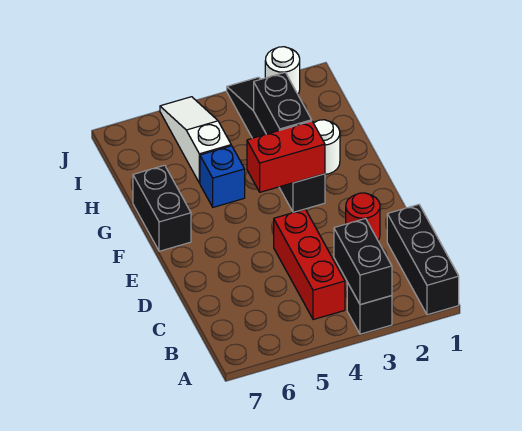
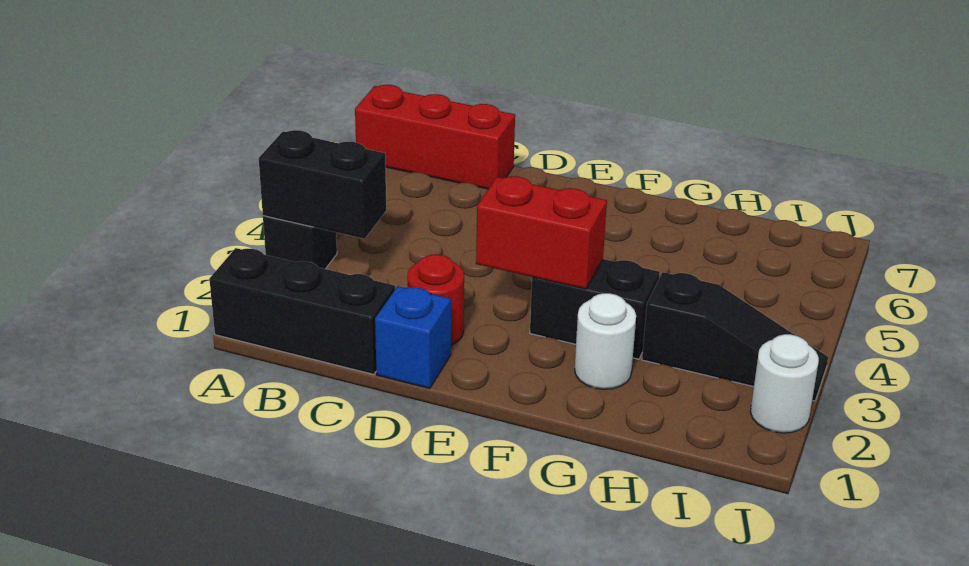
red 1x3 brick [274,209,345,320] -> red 1x3 brick moved to [355,85,515,189]
red 1x2 brick [247,121,325,192] -> red 1x2 brick turned to [476,176,607,289]
black 1x2 brick [133,165,191,251] -> none
black 1x2 brick [254,73,312,134] -> none
blue 1x1 brick [200,146,245,207] -> blue 1x1 brick moved to [375,286,451,389]
white 1x3 slope [160,97,231,183] -> none

